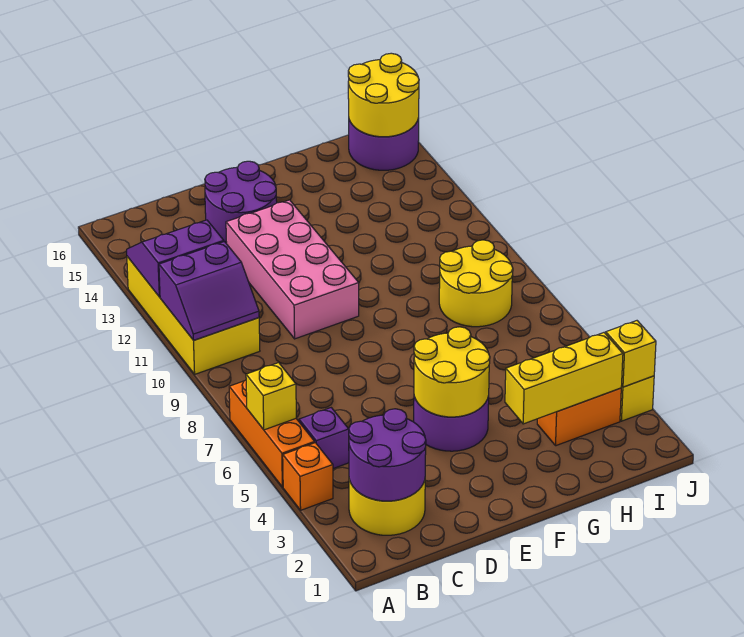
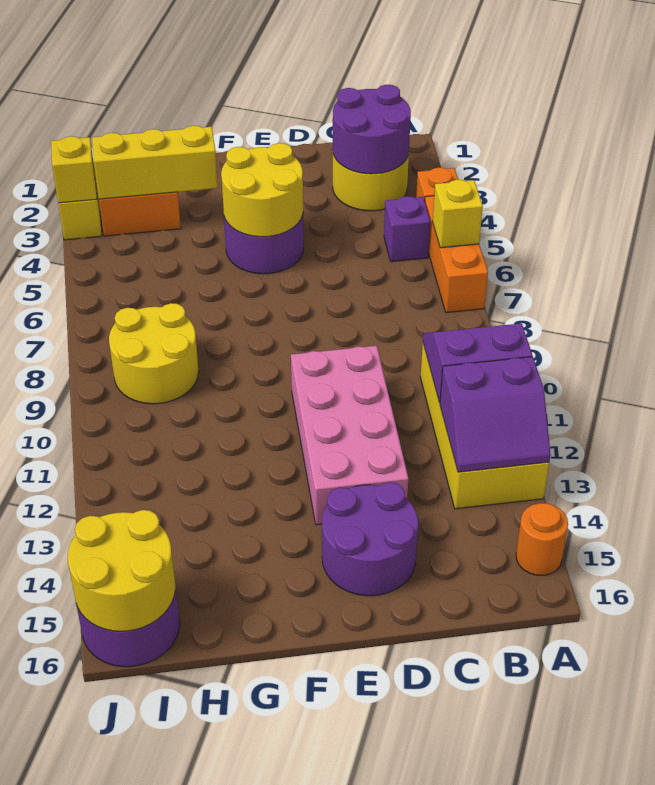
none -> orange 1x1 round brick [516,503,568,575]

